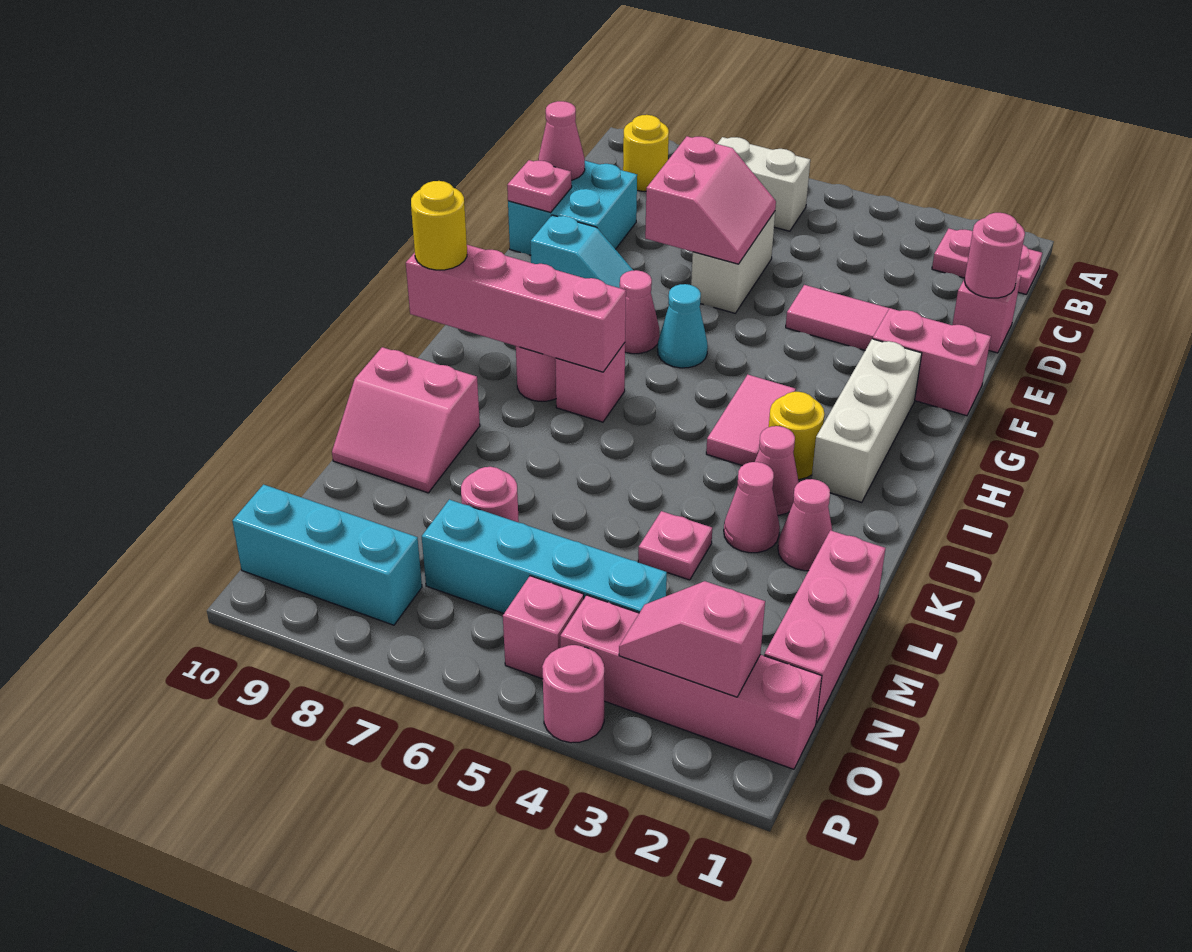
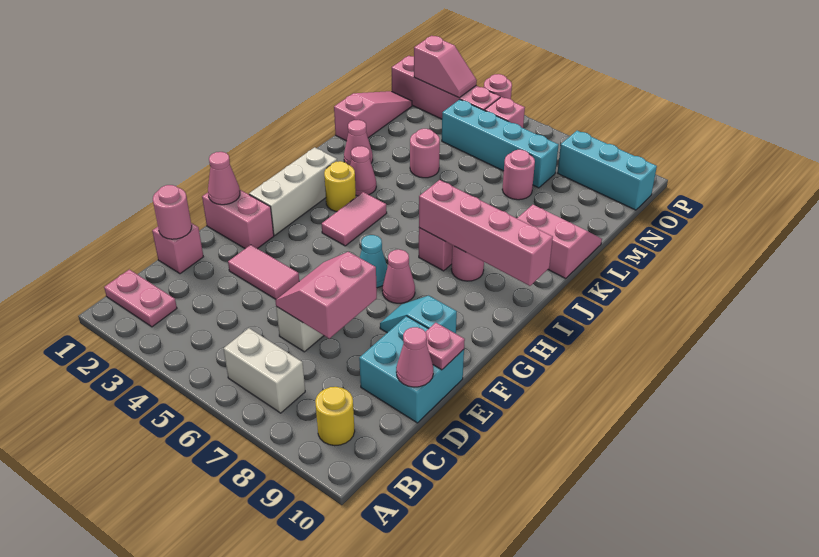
yellow 1x1 round brick [411,181,467,270] -> none
pink 1x1 cone [724,462,780,553] -> pink 1x1 cone moved to [208,152,240,205]
pink 1x3 brick [764,530,885,723] -> pink 1x3 slope [334,91,412,141]
pink 1x1 plate [638,511,712,580] -> pink 1x1 round brick [410,129,440,178]

